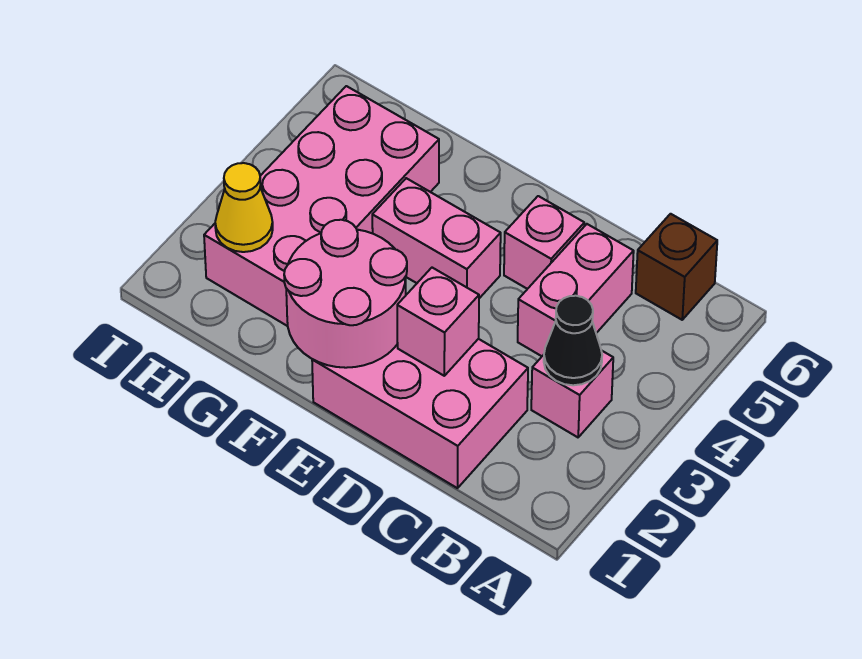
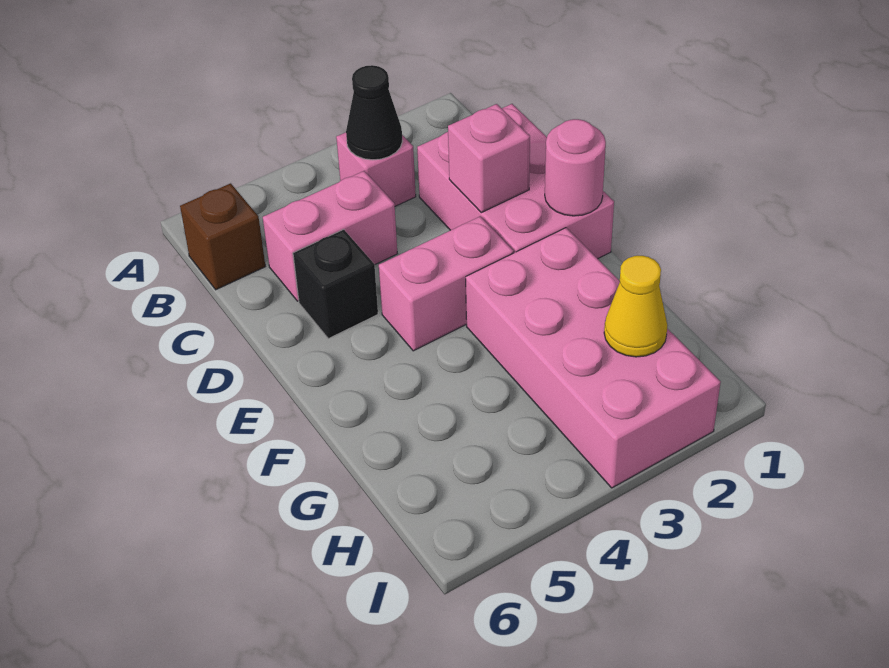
pink 1x1 brick [504,196,584,289] -> black 1x1 brick [293,229,378,339]
pink 2x2 round brick [284,220,407,368] -> pink 1x1 round brick [545,119,606,216]
pink 1x2 brick [372,178,501,298] -> pink 1x2 brick turned to [379,216,514,351]
pink 2x4 brick [204,86,439,326] -> pink 2x4 brick turned to [466,228,721,488]

